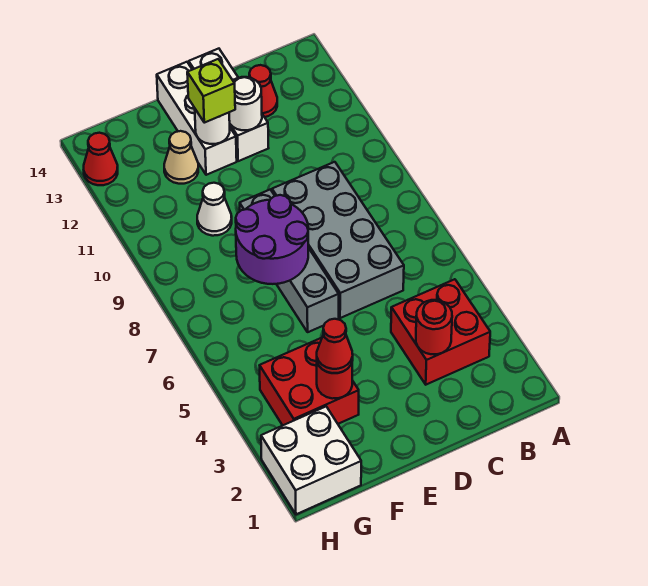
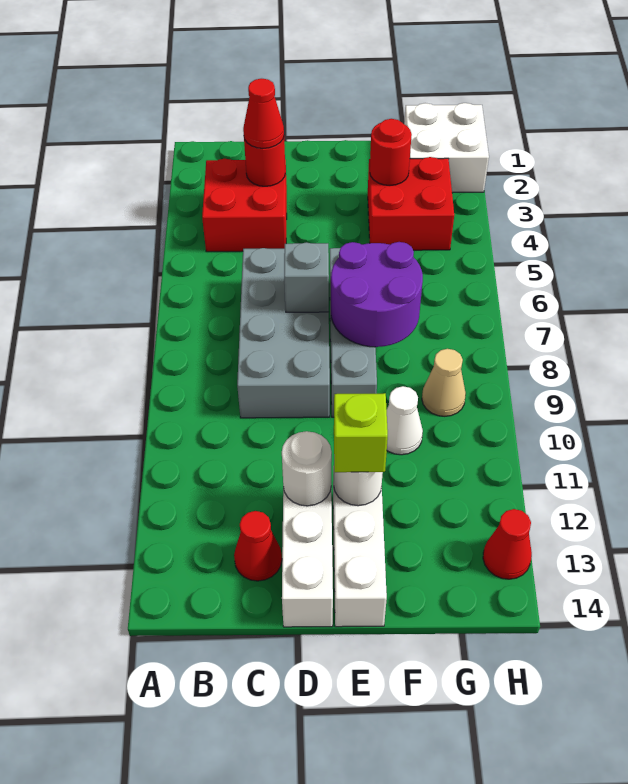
none -> grey 1x1 brick [284,242,329,312]
red 1x1 cone [317,319,353,373] -> red 1x1 cone moved to [243,79,284,148]
tan 1x1 cone [164,131,198,184] -> tan 1x1 cone moved to [422,349,466,416]

